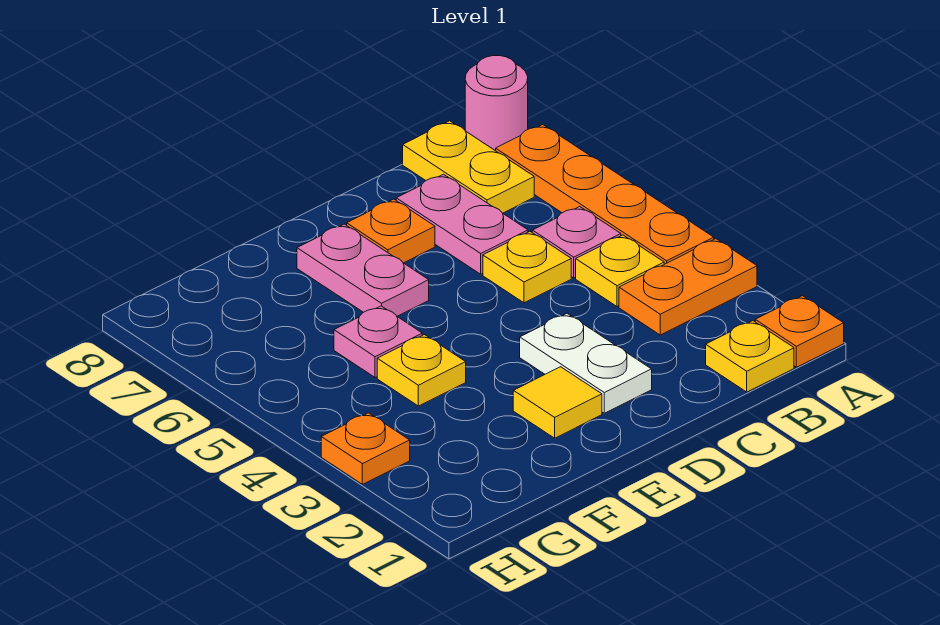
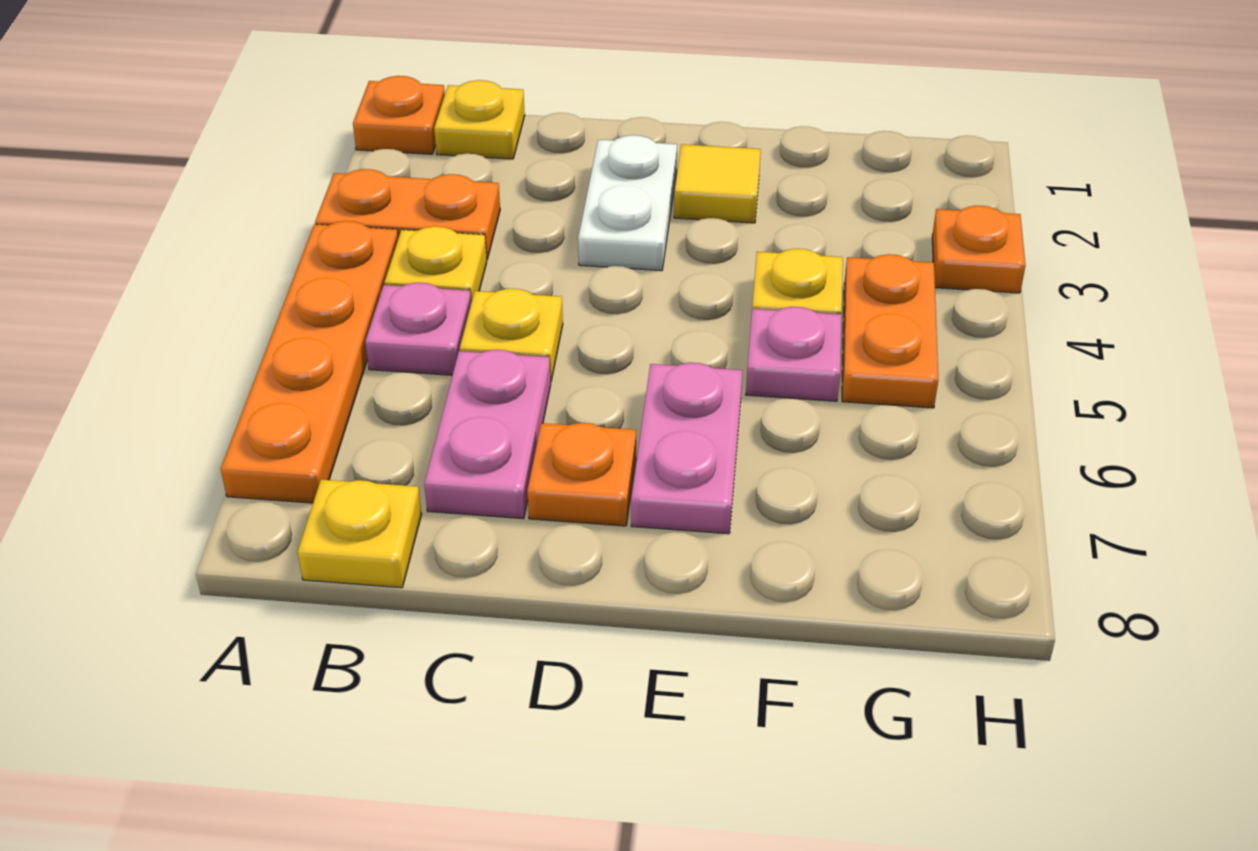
pink 1x1 round brick [465,56,528,151] -> none
yellow 1x2 plate [403,121,534,213] -> yellow 1x1 plate [298,480,421,588]
none -> orange 1x2 plate [842,254,938,408]

